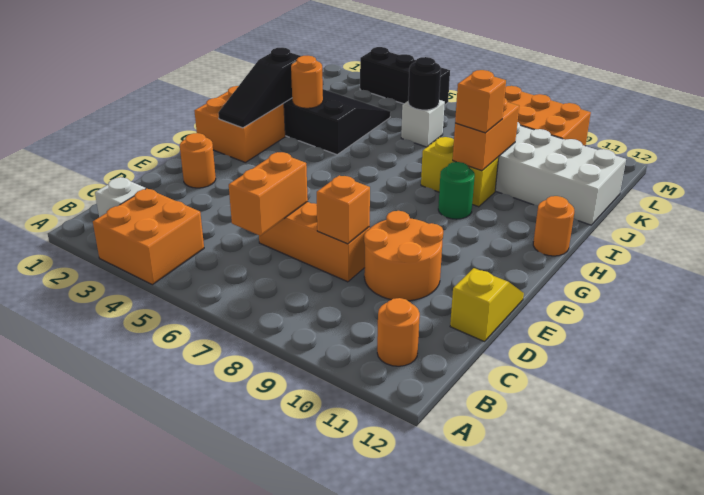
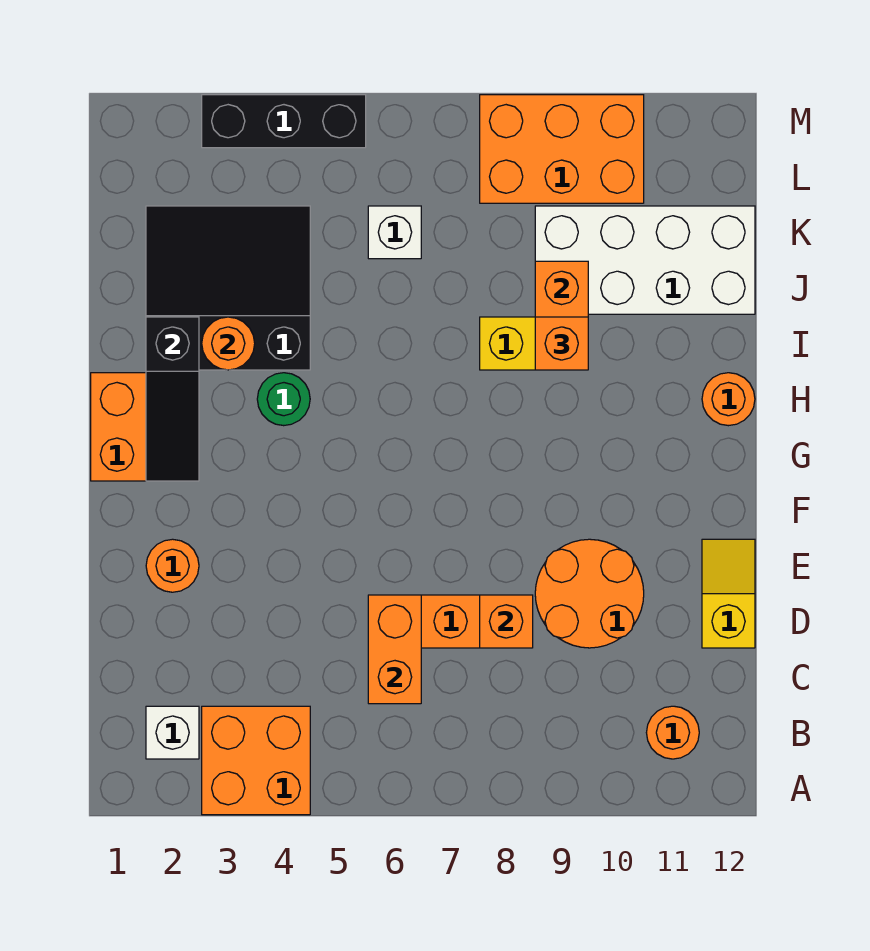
green 1x1 round brick [438,162,475,219] -> green 1x1 round brick moved to [257,373,310,426]
black 1x1 round brick [408,57,441,110] -> none

